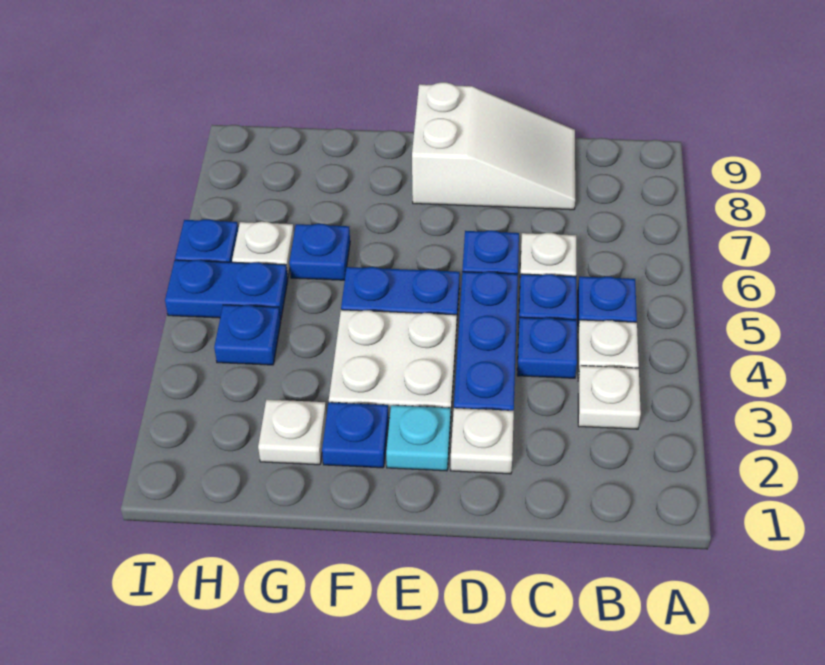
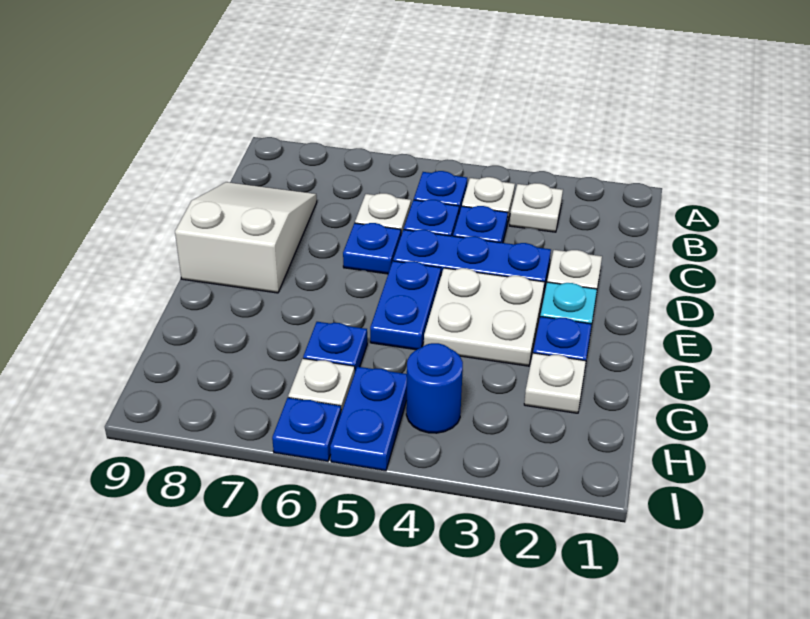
blue 1x1 plate [214,305,281,365] -> blue 1x1 round brick [406,343,463,433]

